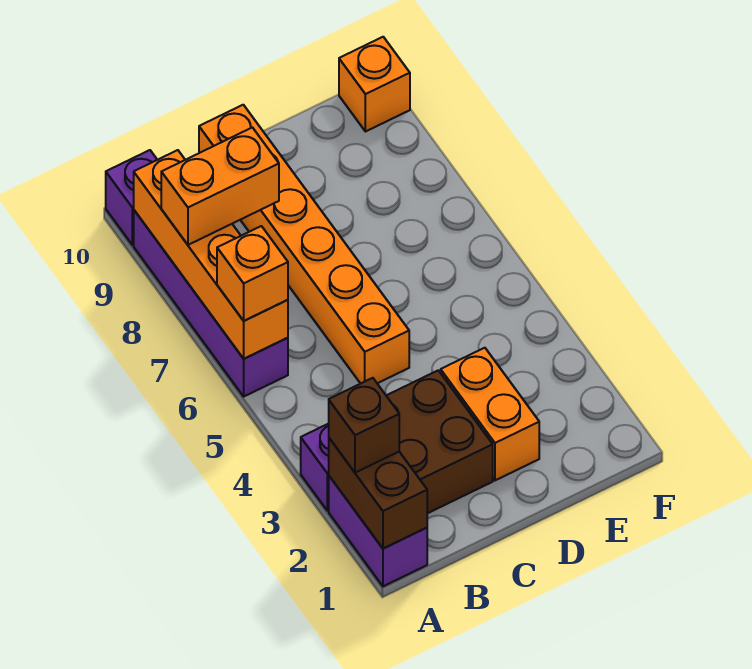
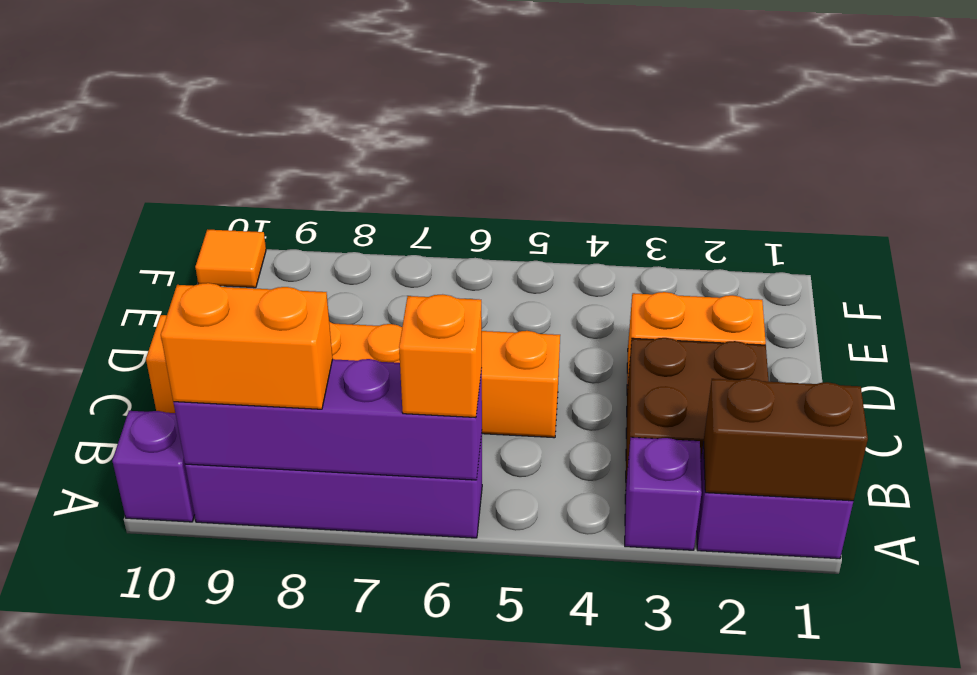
brown 1x1 brick [329,378,399,473] -> none
orange 1x4 brick [134,150,288,359] -> purple 1x4 brick [174,359,482,480]
orange 1x2 brick [161,127,279,245] -> orange 1x2 brick turned to [161,283,333,409]
orange 1x1 brick [339,37,410,132] -> orange 1x1 tile [195,229,266,288]

